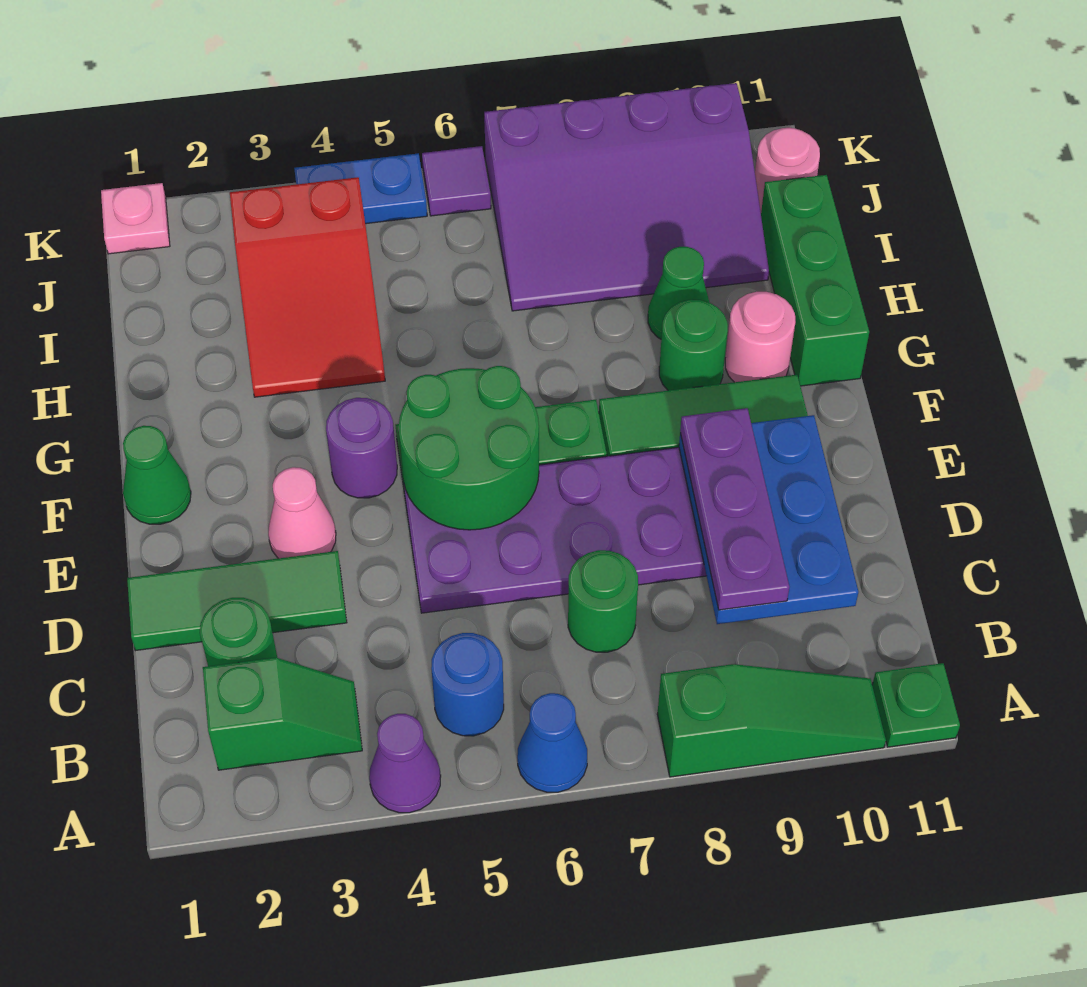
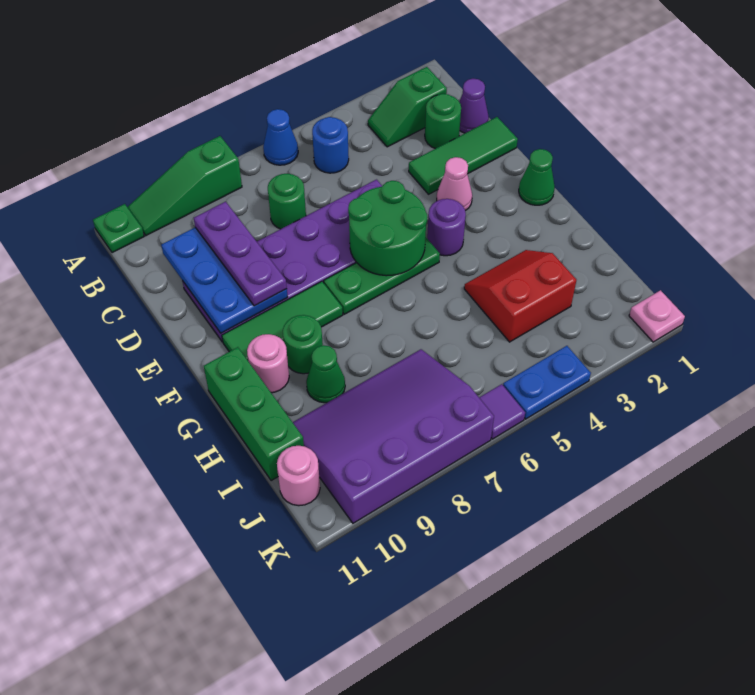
purple 1x1 cone [369,714,441,813] -> purple 1x1 cone moved to [460,79,489,133]
red 2x3 slope [230,177,385,397] -> red 2x2 slope [464,250,576,342]

